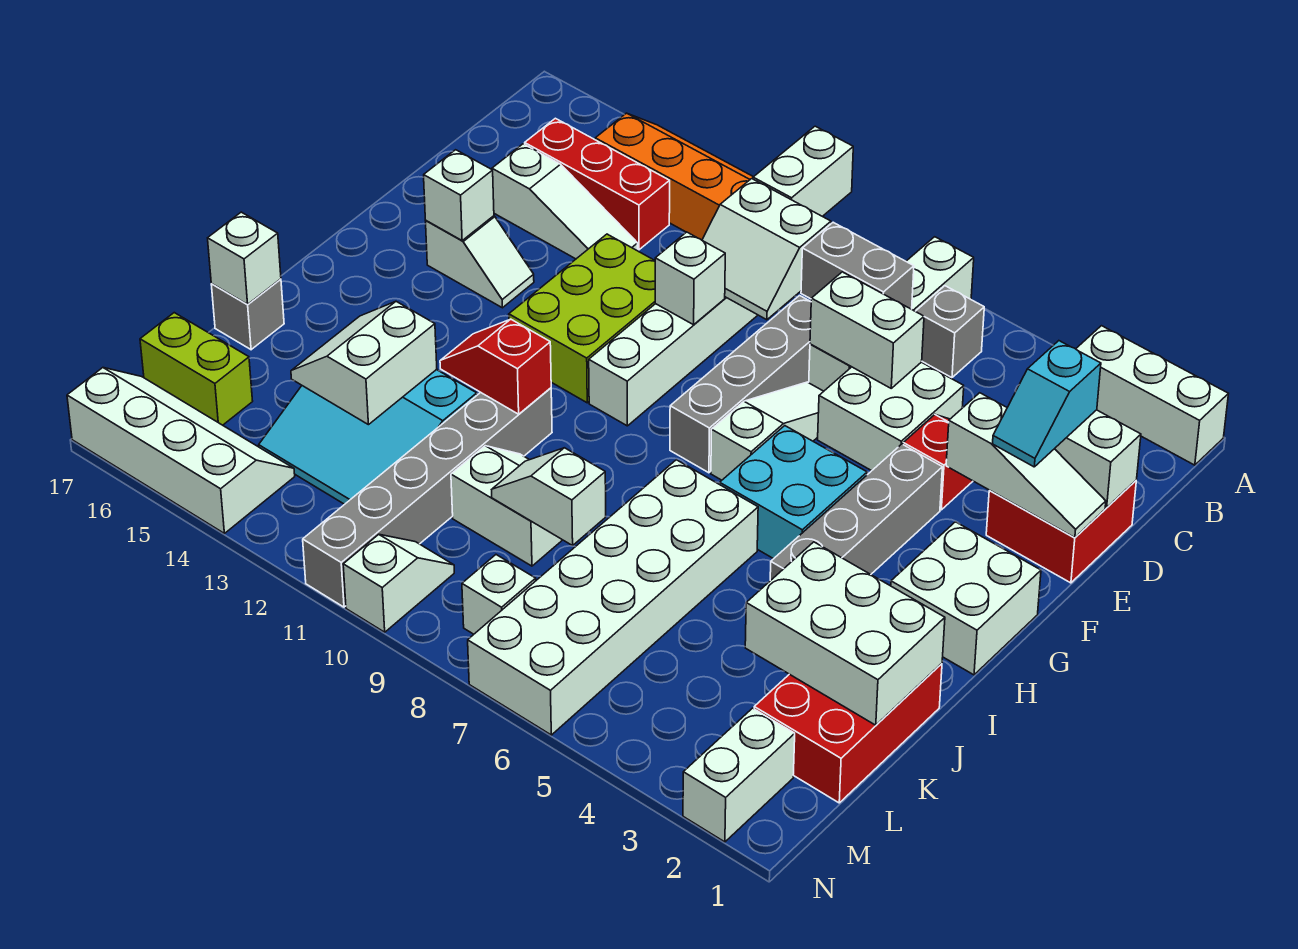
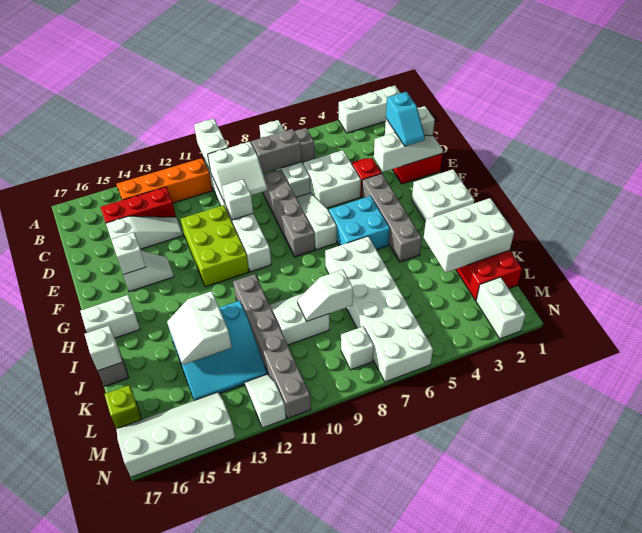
white 1x2 brick [810,272,924,388] -> white 1x2 brick moved to [80,295,140,338]
red 1x2 slope [440,319,551,414] -> none
lime 1x2 brick [140,313,253,425] -> lime 1x1 brick [104,385,142,428]
white 1x2 slope [343,534,454,632] -> white 1x2 slope moved to [245,374,286,428]

